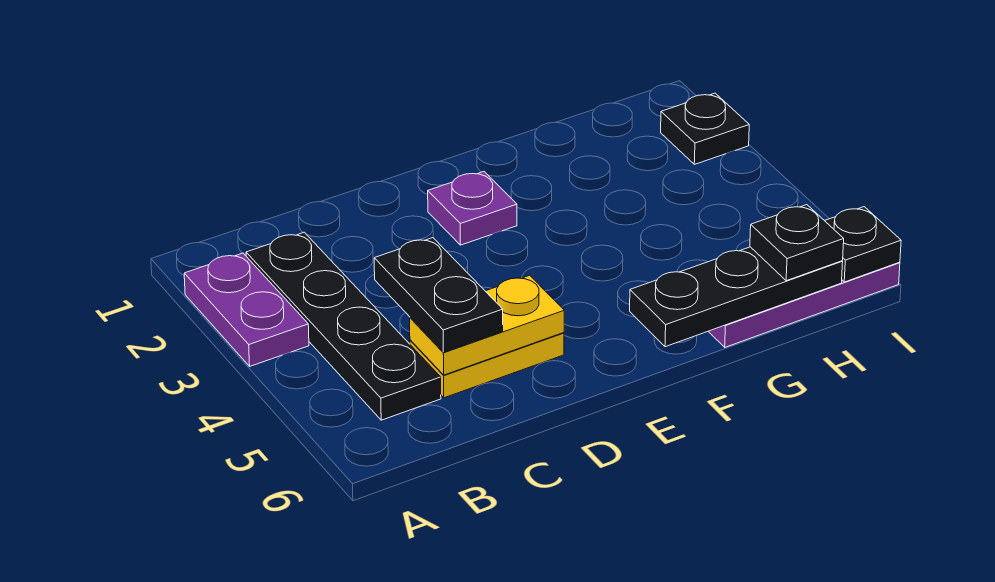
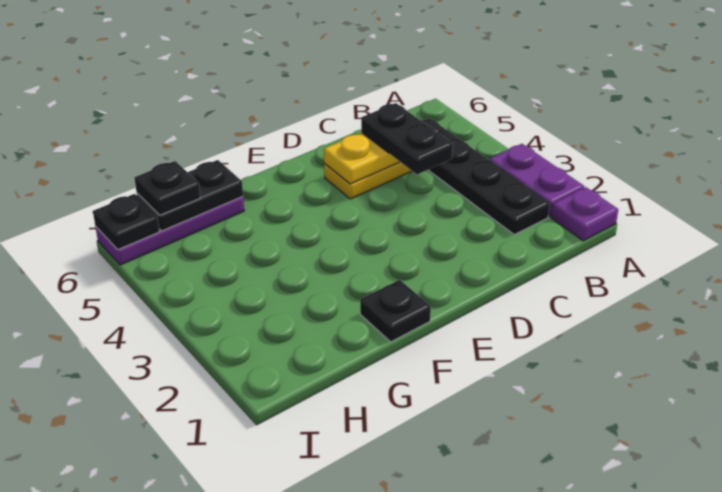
purple 1x1 plate [428,172,517,245] -> purple 1x1 plate moved to [551,187,618,241]
black 1x3 plate [630,247,843,347] -> black 1x2 plate [137,160,243,231]
black 1x1 plate [661,93,749,164] -> black 1x1 plate moved to [360,280,431,342]

